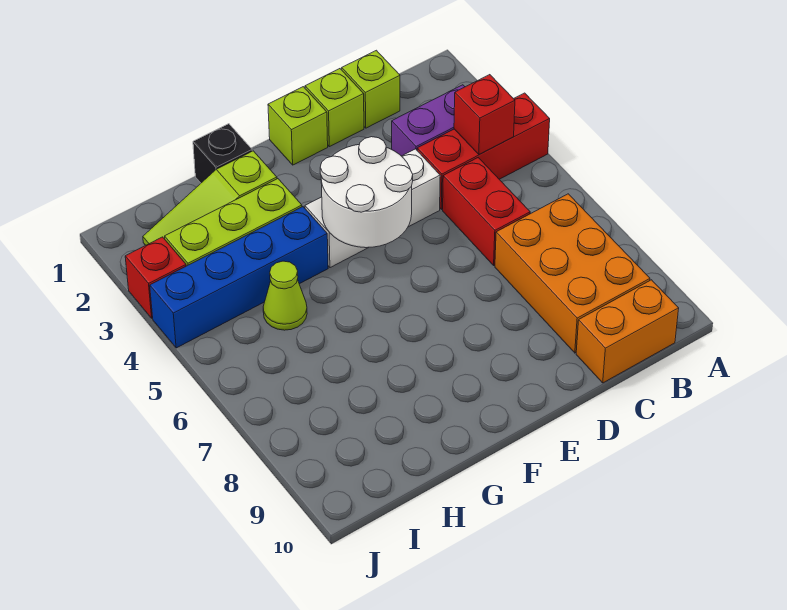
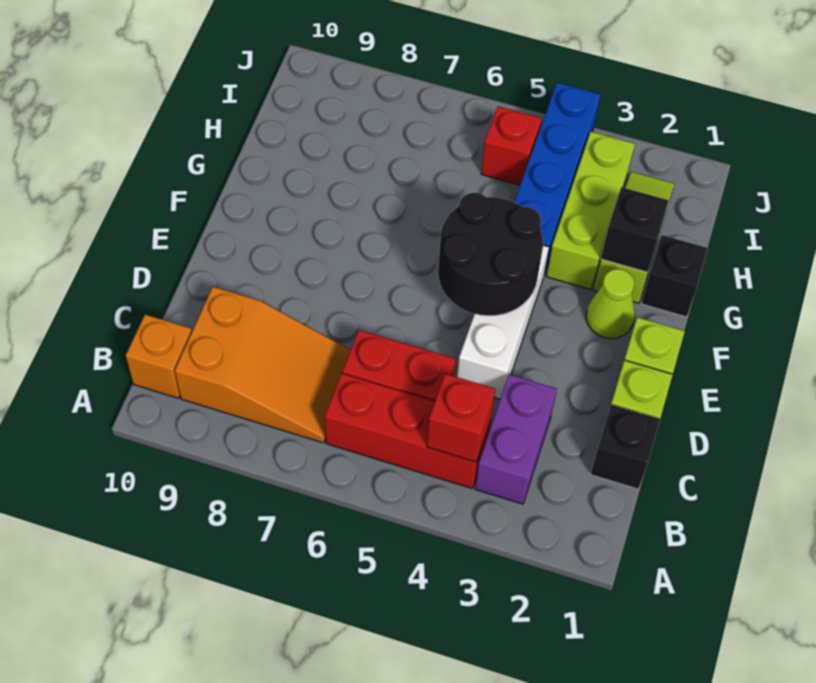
red 1x3 brick [417,93,550,209] -> red 1x3 brick turned to [325,374,491,489]
orange 2x3 brick [495,194,650,353] -> orange 2x3 slope [175,287,351,443]
orange 1x2 brick [576,280,679,383] -> orange 1x1 brick [126,315,192,398]
lime 1x1 brick [342,50,400,128] -> black 1x1 brick [590,405,660,489]
white 2x2 round brick [320,137,413,248] -> black 2x2 round brick [438,193,543,316]
none -> black 1x1 brick [601,187,669,273]
lime 1x1 cone [263,261,307,330] -> lime 1x1 cone moved to [586,269,635,339]
red 1x1 brick [125,237,186,318] -> red 1x1 brick moved to [481,106,542,185]

